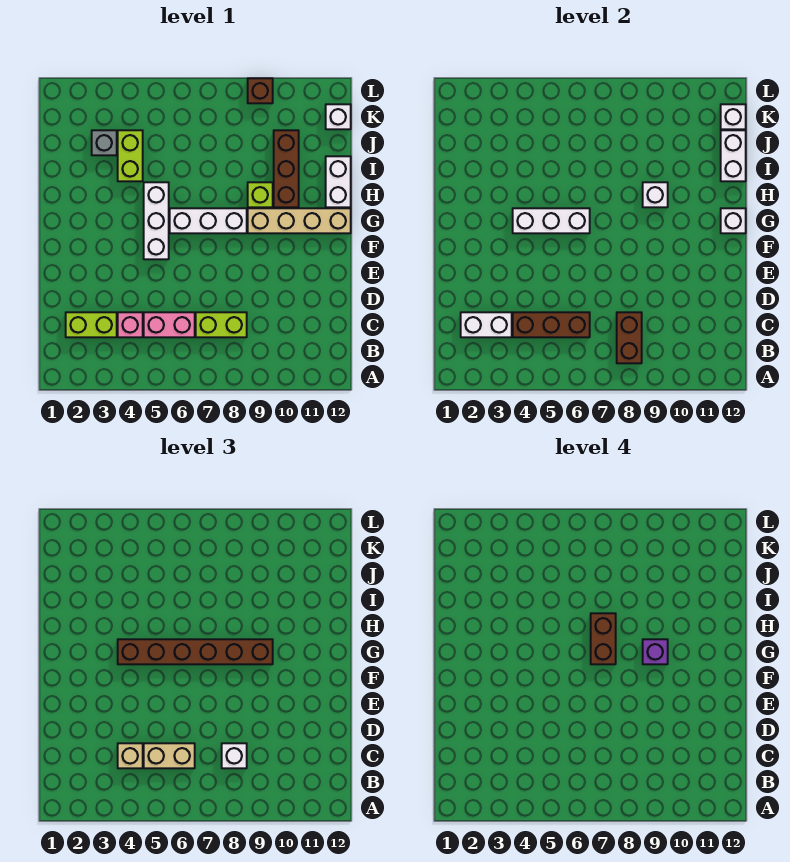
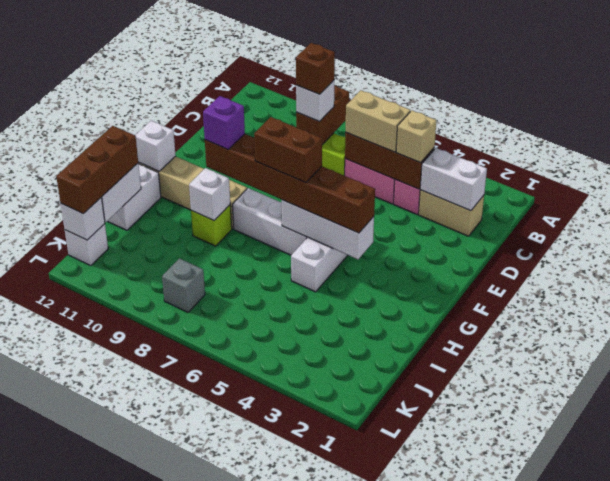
lime 1x2 brick [66,312,117,337] -> tan 1x2 brick [419,190,484,236]
brown 1x2 brick [591,613,616,664] -> brown 1x2 brick turned to [254,117,322,183]
brown 1x3 brick [274,130,299,207] -> brown 1x3 brick moved to [56,126,138,214]
lime 1x2 brick [118,130,143,181] -> none
grey 1x1 brick [92,130,117,155] -> grey 1x1 brick moved to [162,258,205,312]
brown 1x1 brick [248,78,273,103] -> brown 1x1 brick moved to [296,43,335,94]

